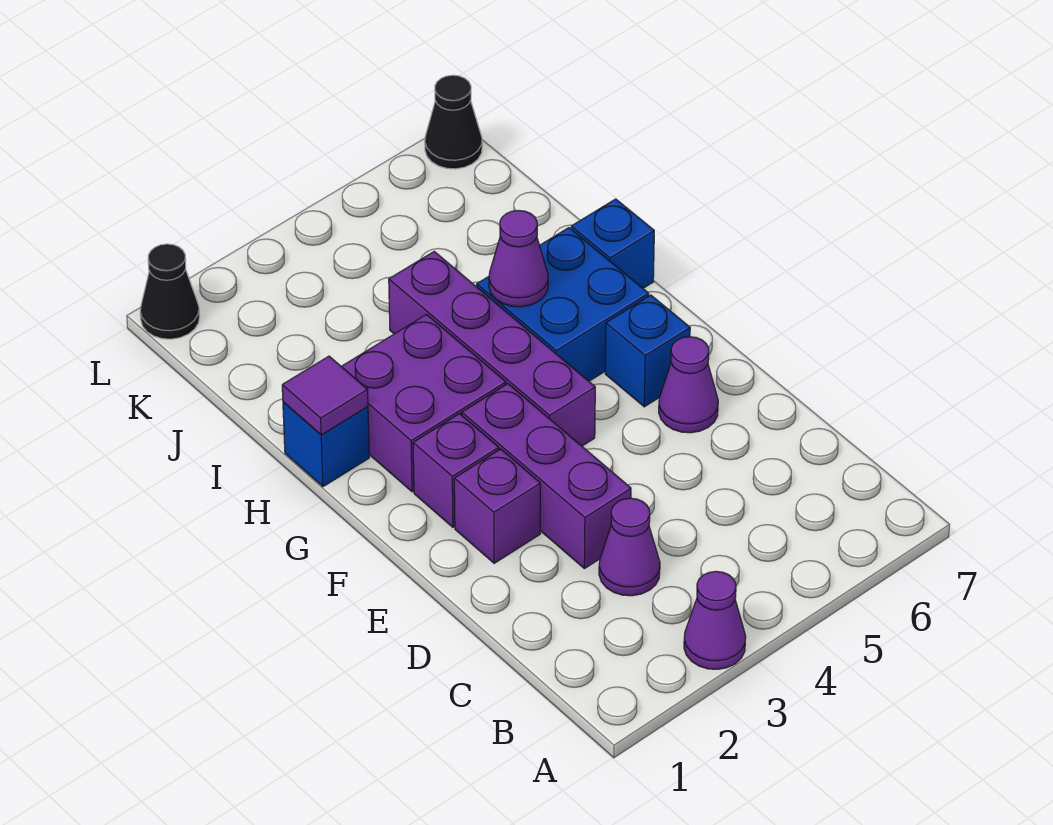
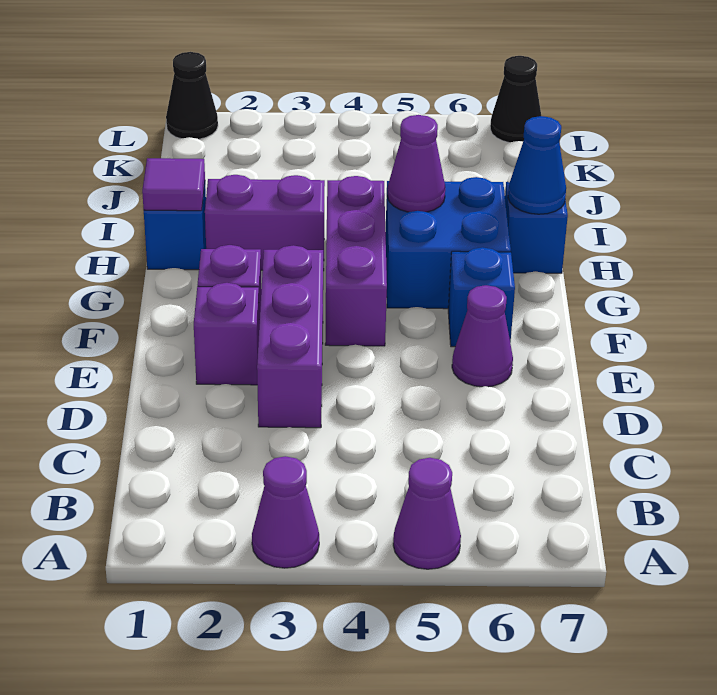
purple 1x1 cone [599,498,660,596] -> purple 1x1 cone moved to [393,458,461,569]
purple 1x4 brick [389,252,595,446] -> purple 1x3 brick [325,176,387,346]
purple 2x2 brick [341,315,506,492] -> purple 1x2 brick [205,175,325,271]
none -> blue 1x1 cone [508,116,566,214]

